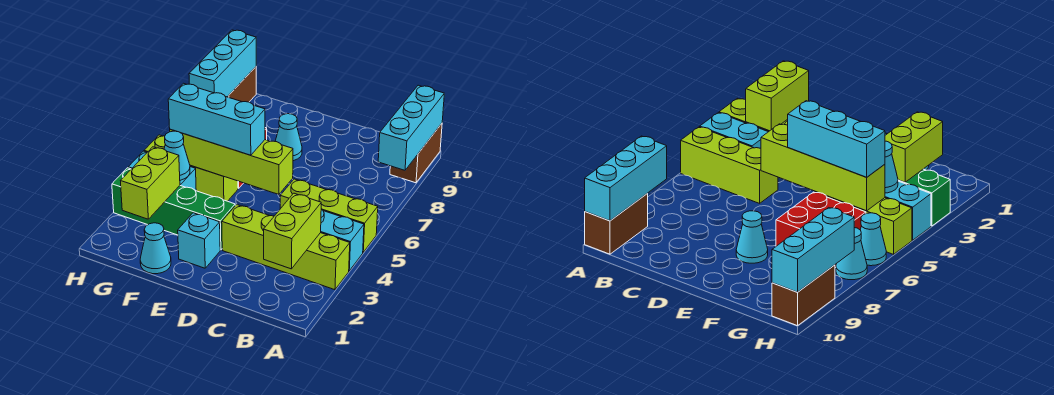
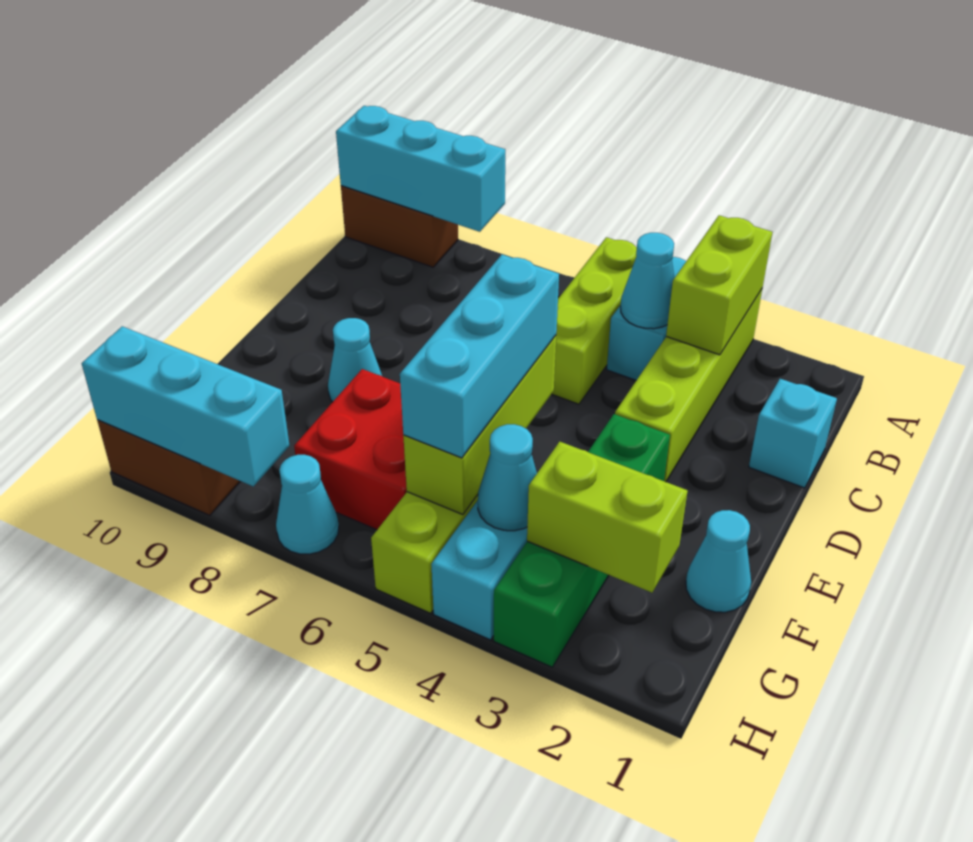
lime 1x2 brick [264,193,321,269] -> lime 1x2 brick turned to [666,215,772,355]
lime 1x4 brick [170,129,293,194] -> lime 1x3 brick [403,336,556,515]
cyan 1x1 brick [178,213,220,268] -> cyan 1x1 brick moved to [749,379,837,488]
cyan 1x1 cone [861,213,886,266] -> cyan 1x1 cone moved to [620,233,674,329]

